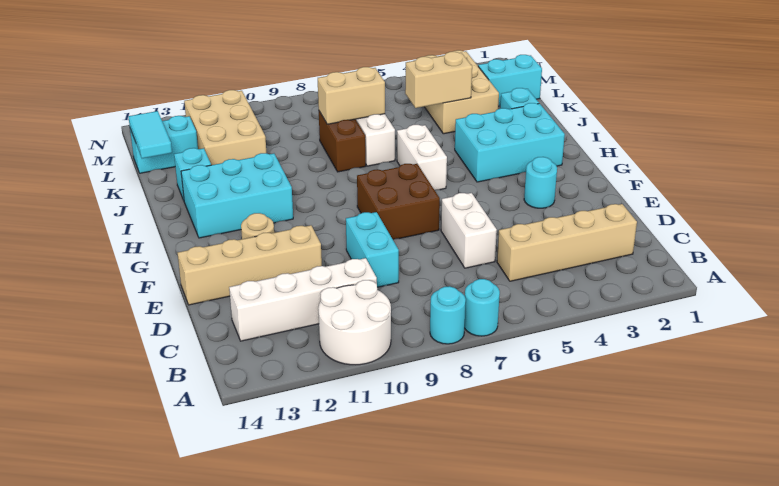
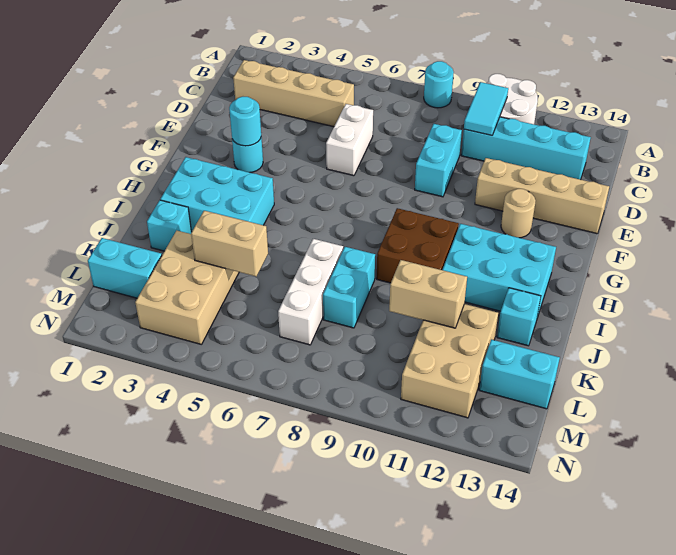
cyan 1x1 round brick [464,279,500,336] -> cyan 1x1 round brick moved to [229,97,261,146]
white 1x4 brick [229,258,377,341] -> cyan 1x4 brick [461,117,591,179]
brown 2x2 brick [357,164,440,240] -> brown 2x2 brick moved to [377,208,459,283]
white 1x2 brick [397,125,447,190] -> none
brown 1x2 brick [319,111,366,172] -> cyan 1x2 brick [323,247,375,328]
tan 1x2 brick [318,67,385,124] -> tan 1x2 brick moved to [389,260,467,328]
cyan 1x2 tile [128,111,172,158] -> cyan 1x2 tile moved to [464,82,508,135]

